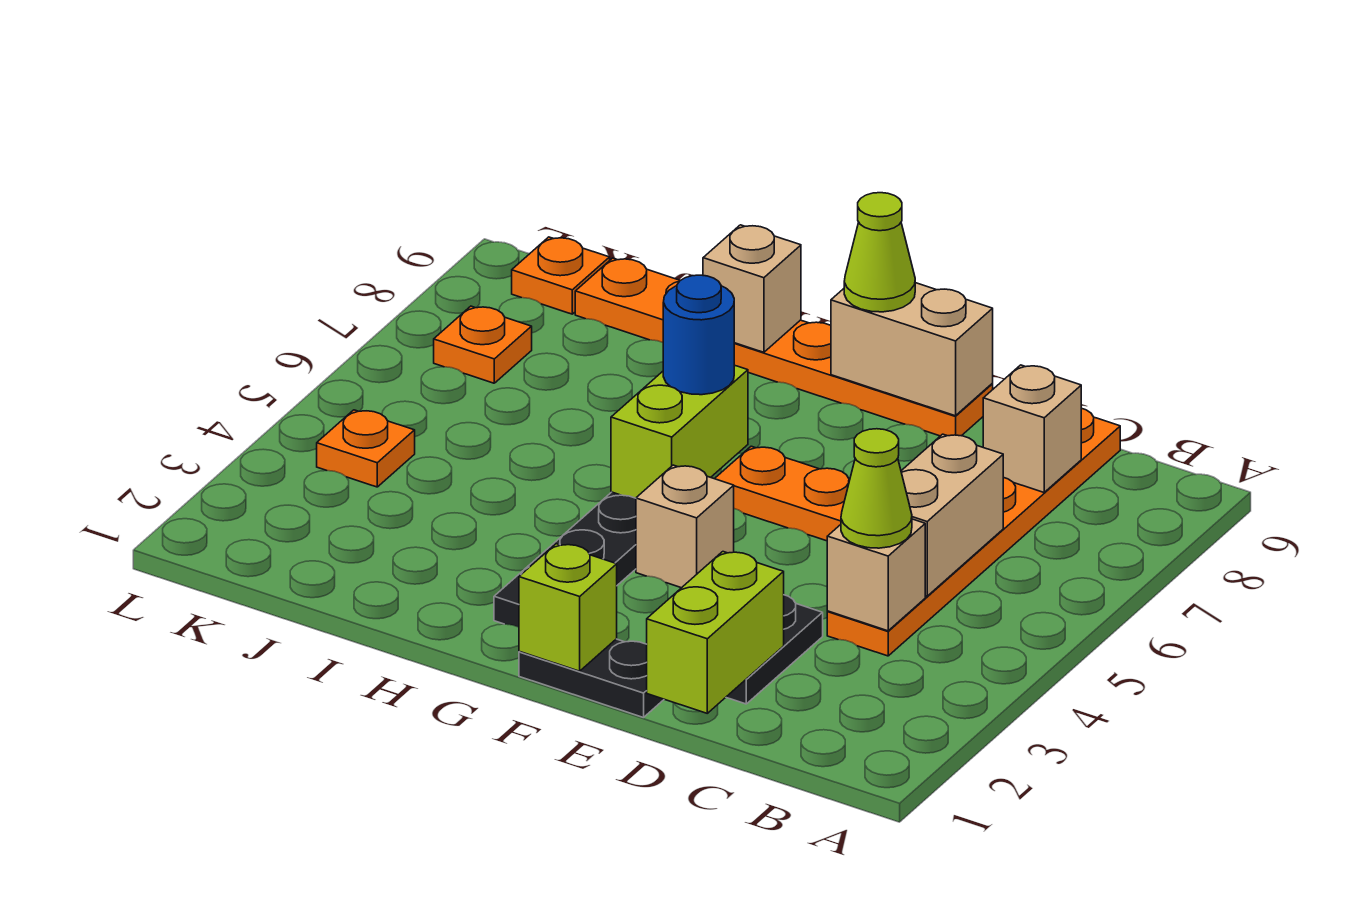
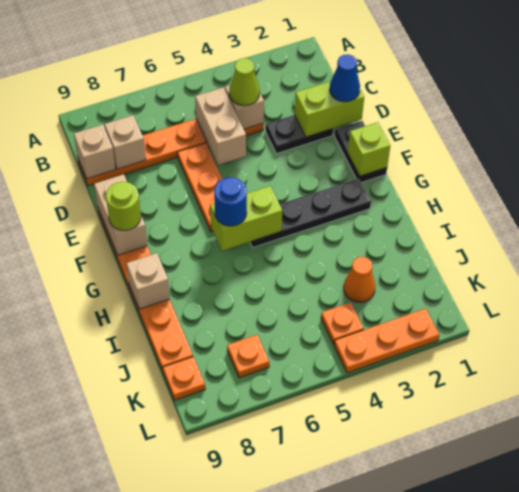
tan 1x2 brick [901,434,1003,596] -> tan 1x2 brick turned to [195,88,246,165]
none -> blue 1x1 cone [330,54,360,102]
tan 1x1 brick [636,465,734,588] -> tan 1x1 brick moved to [74,125,115,179]
lime 1x1 cone [844,193,915,312] -> lime 1x1 round brick [106,182,141,230]
none -> orange 1x1 cone [344,257,375,303]
none -> orange 1x3 plate [334,308,439,373]

